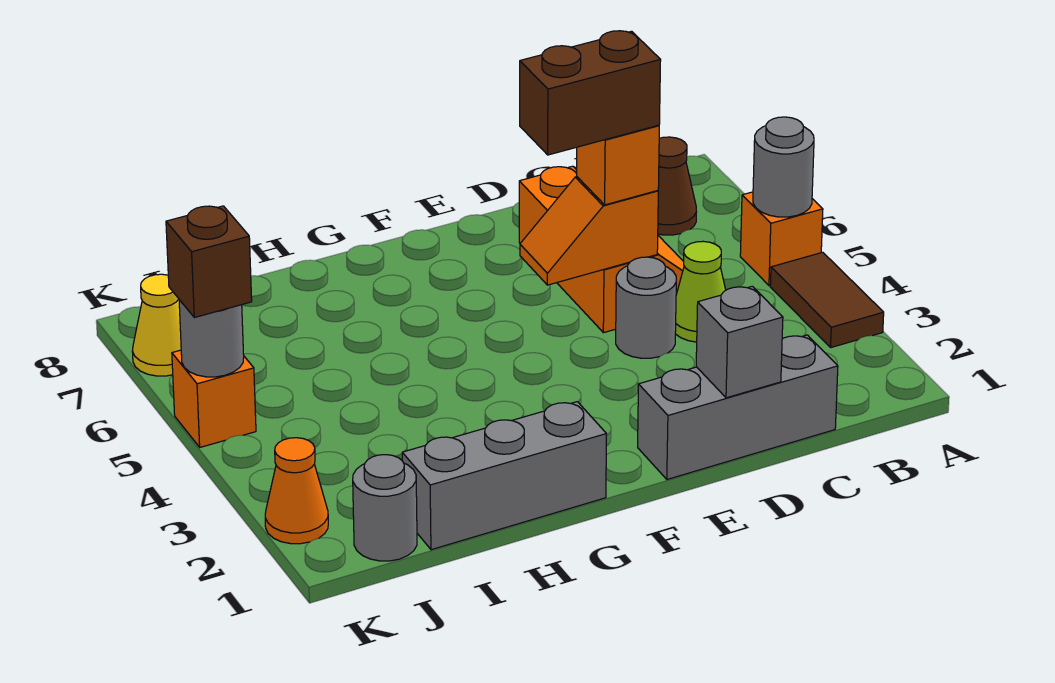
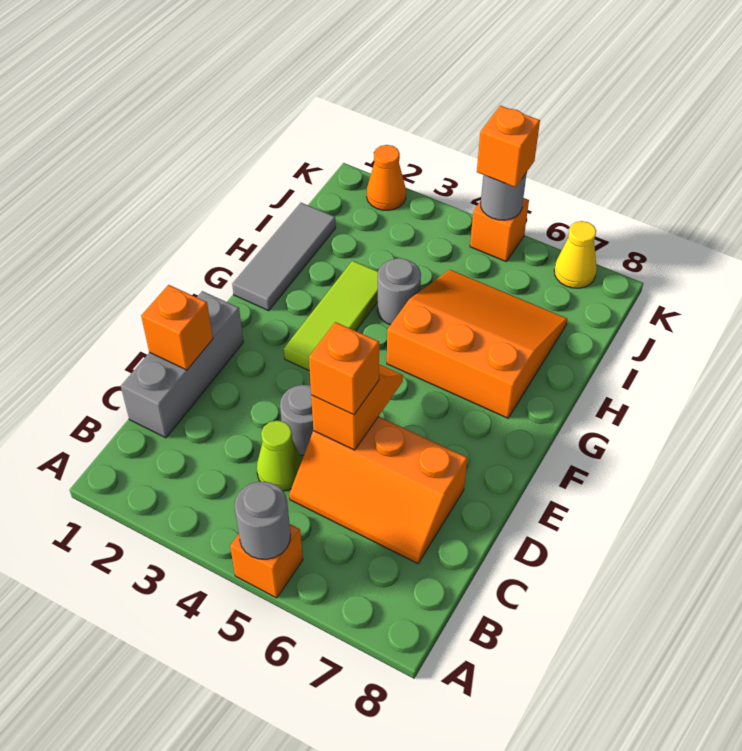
brown 1x2 tile [770,252,884,347] -> none
brown 1x1 cone [658,137,696,235] -> none
grey 1x1 brick [696,286,783,398] -> orange 1x1 brick [141,285,213,370]
brown 1x2 brick [520,31,661,155] -> none
none -> lime 1x3 tile [284,261,378,371]
grey 1x3 brick [402,402,606,550] -> grey 1x3 tile [232,203,336,311]
none -> orange 3x3 slope [387,270,567,418]
grey 1x1 round brick [353,455,417,561] -> grey 1x1 round brick moved to [377,258,421,325]
brown 1x1 brick [166,206,252,318] -> orange 1x1 brick [477,106,540,187]

